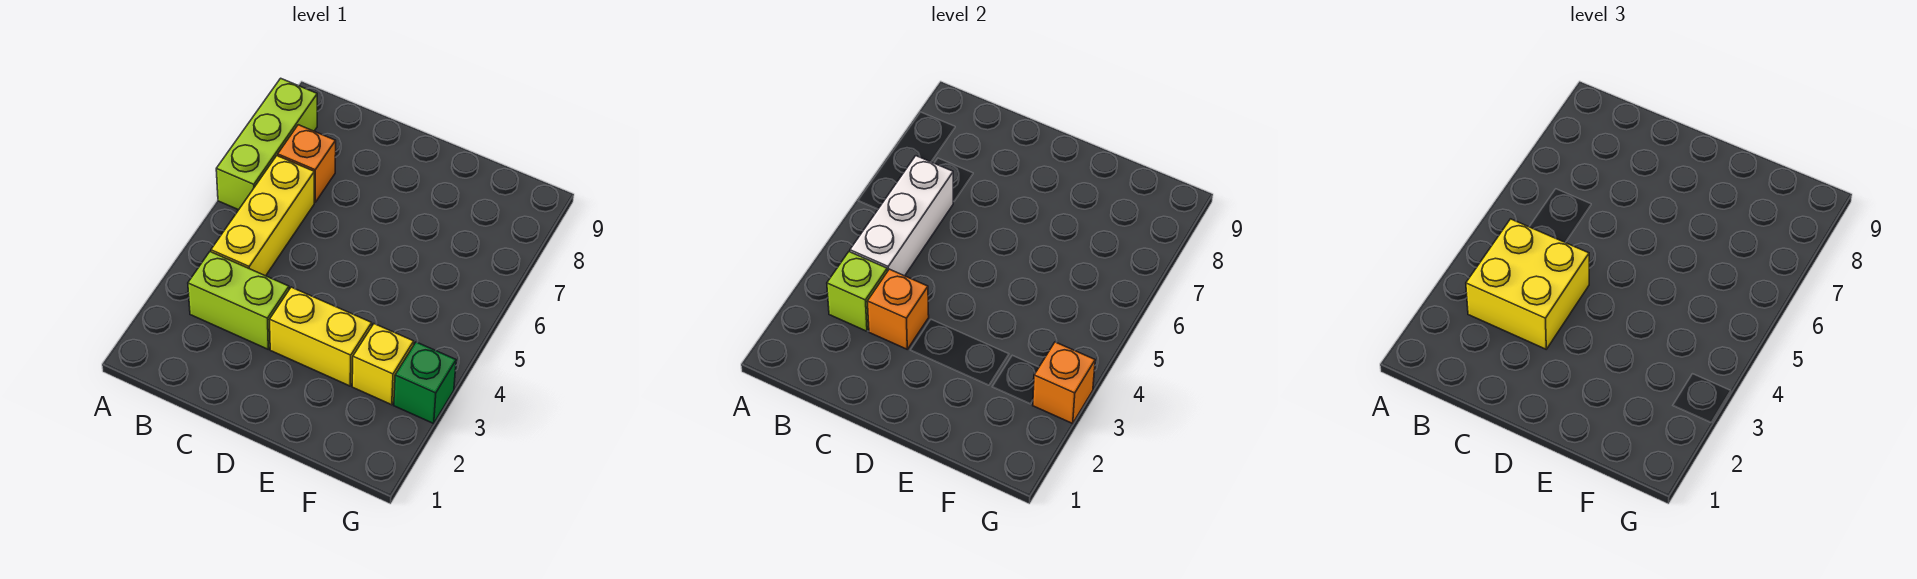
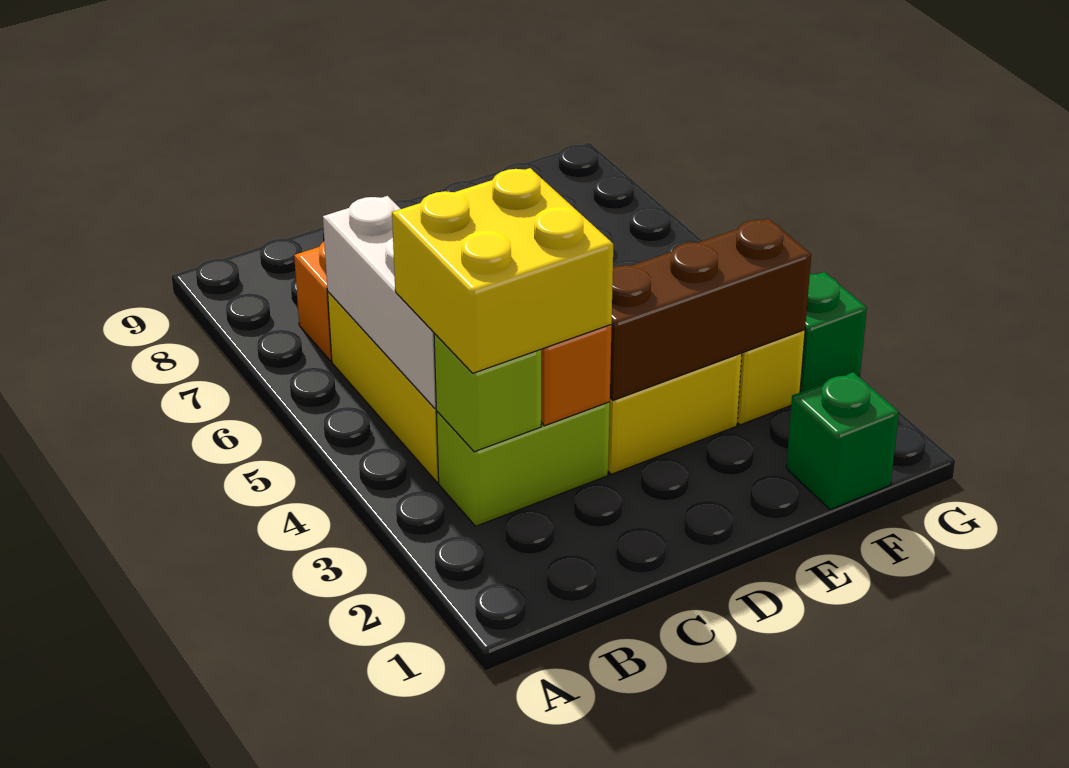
lime 1x3 brick [216,78,317,210] -> none
none -> brown 1x3 brick [610,219,811,400]
none -> green 1x1 brick [786,372,899,510]
orange 1x1 brick [1033,342,1095,423] -> none

